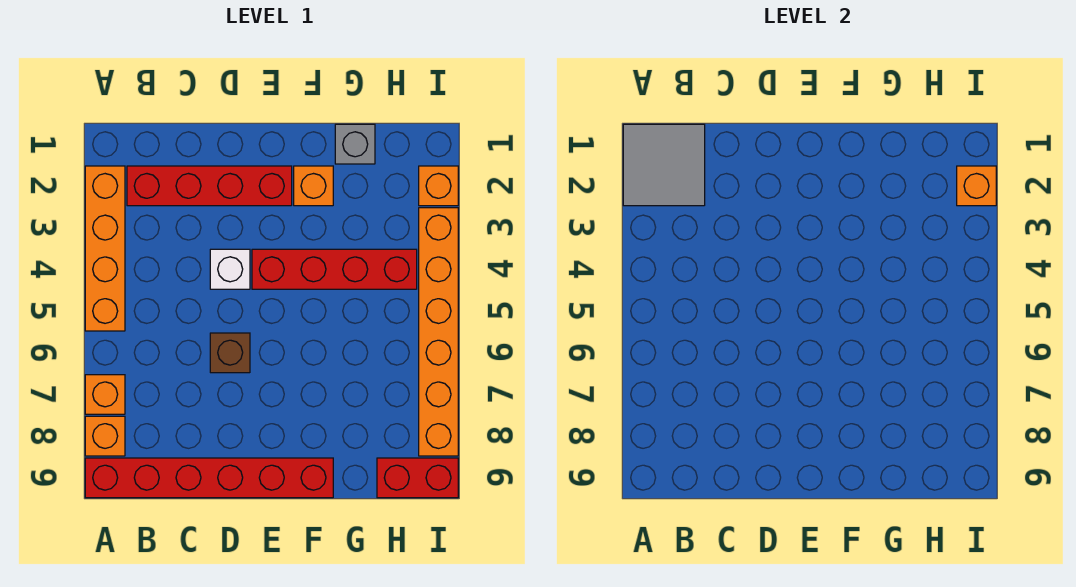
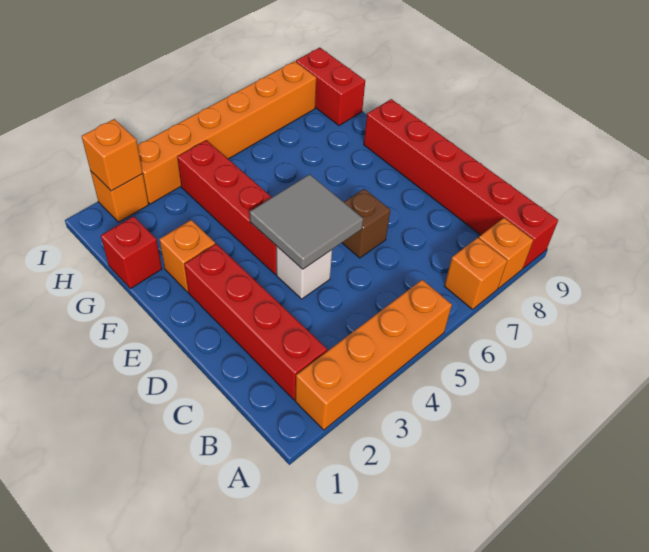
grey 2x2 tile [623,124,705,206] -> grey 2x2 tile moved to [250,174,363,269]
grey 1x1 brick [335,124,375,164] -> red 1x1 brick [101,216,162,289]

